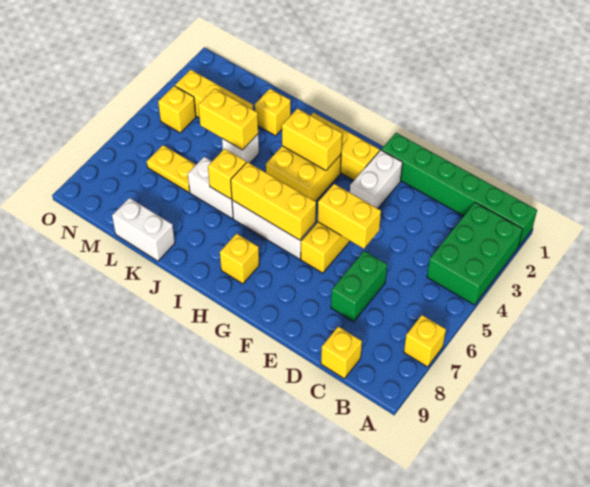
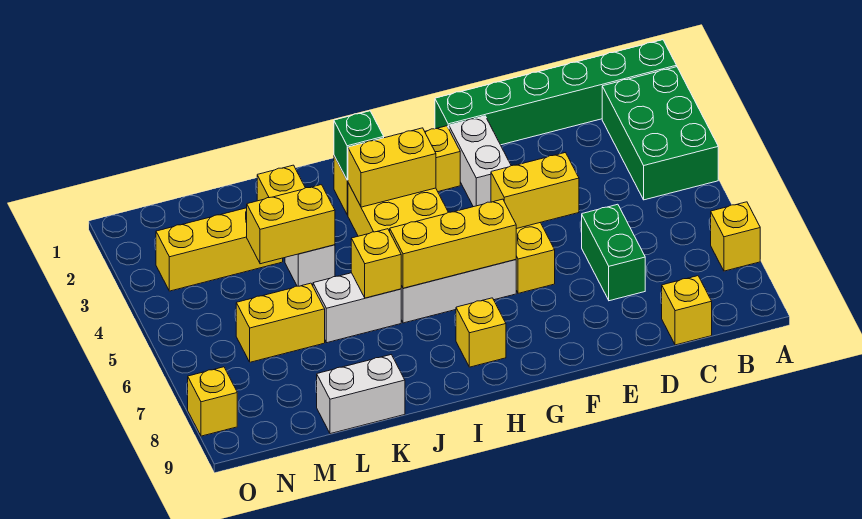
none -> green 1x1 brick [334,111,384,180]
yellow 1x2 plate [147,145,196,192] -> yellow 1x2 brick [236,283,325,362]
yellow 1x1 brick [158,86,196,133] -> yellow 1x1 brick moved to [188,367,237,436]

